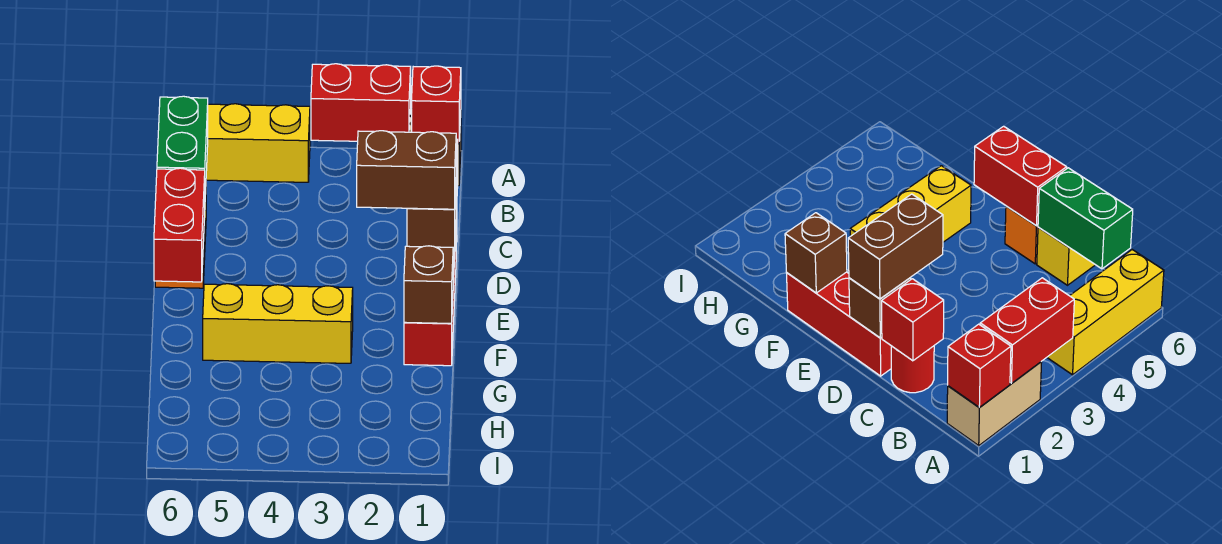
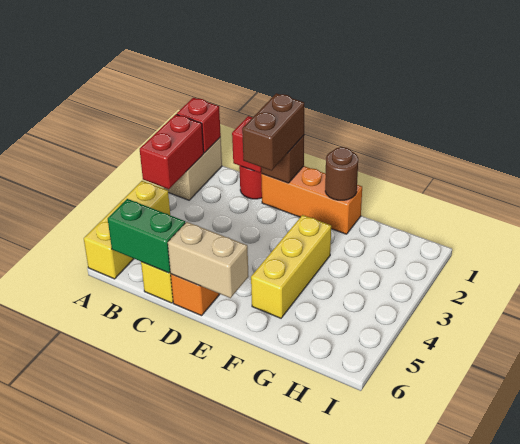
red 1x3 brick [404,235,456,366] -> orange 1x3 brick [261,166,362,234]
red 1x2 brick [154,168,205,282] -> tan 1x2 brick [168,222,249,298]
brown 1x1 brick [404,246,453,323] -> brown 1x1 round brick [325,147,358,200]

